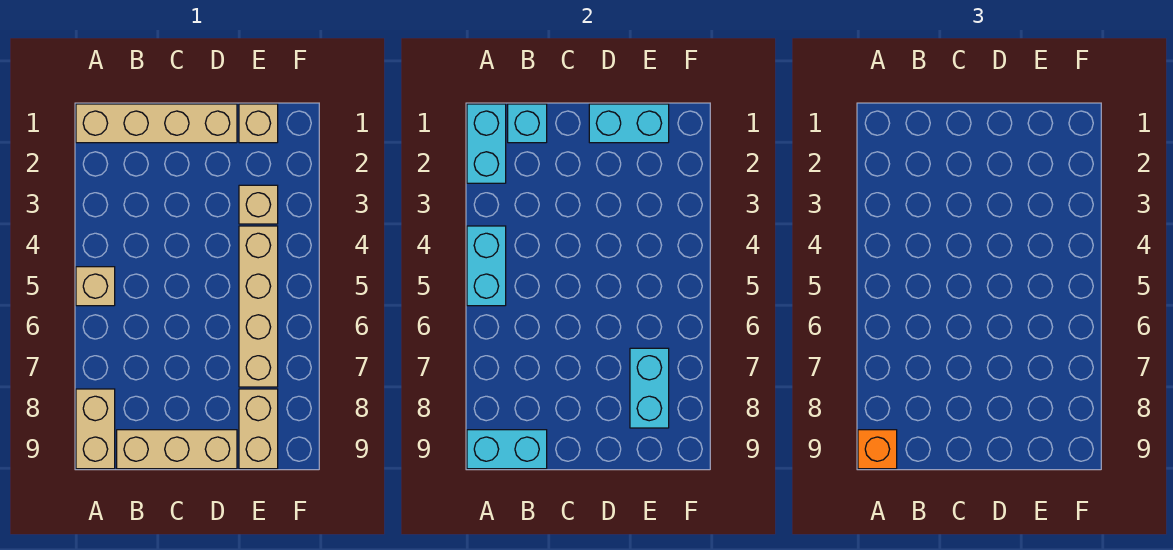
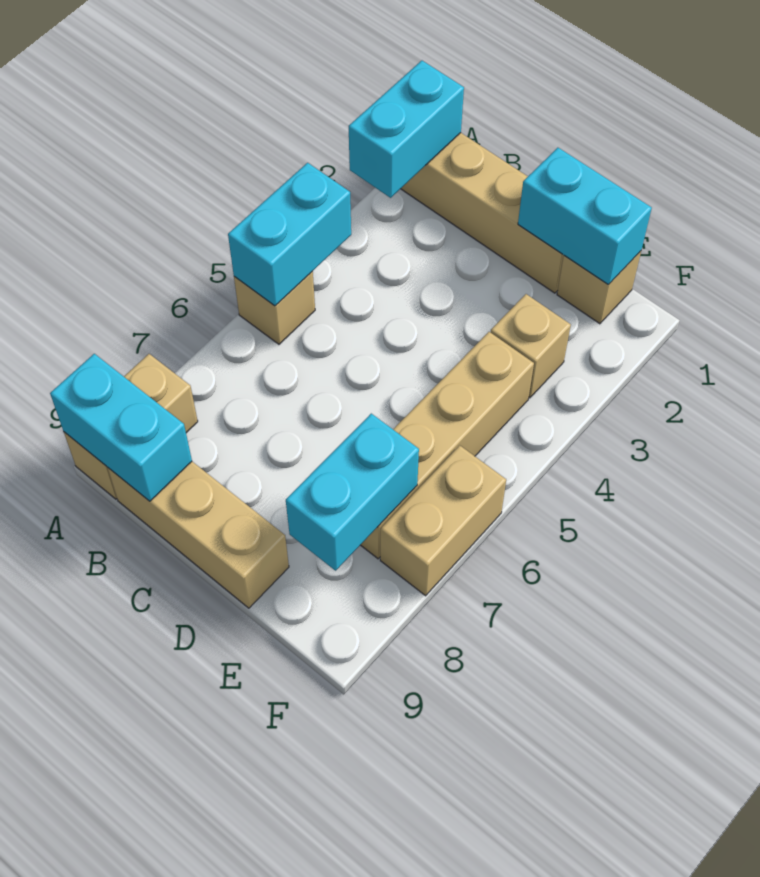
orange 1x1 brick [858,430,897,469] -> none
cyan 1x1 brick [508,104,547,143] -> none
tan 1x2 brick [239,389,278,469] -> tan 1x2 brick moved to [380,445,506,596]

